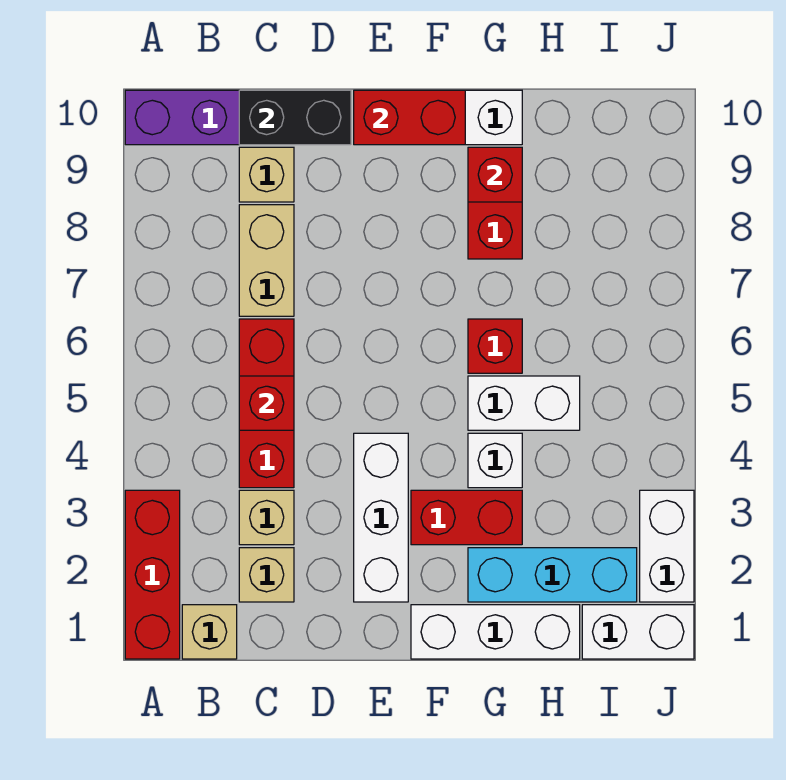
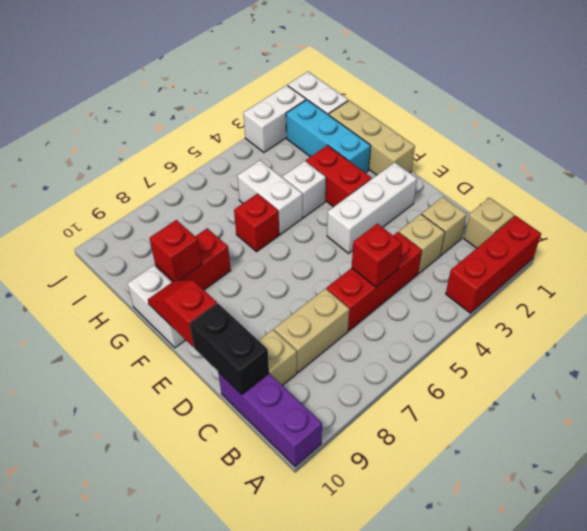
red 1x2 brick [354,90,465,145] -> red 1x2 slope [148,280,217,347]
white 1x3 brick [411,605,580,659] -> tan 1x3 brick [329,100,415,175]

